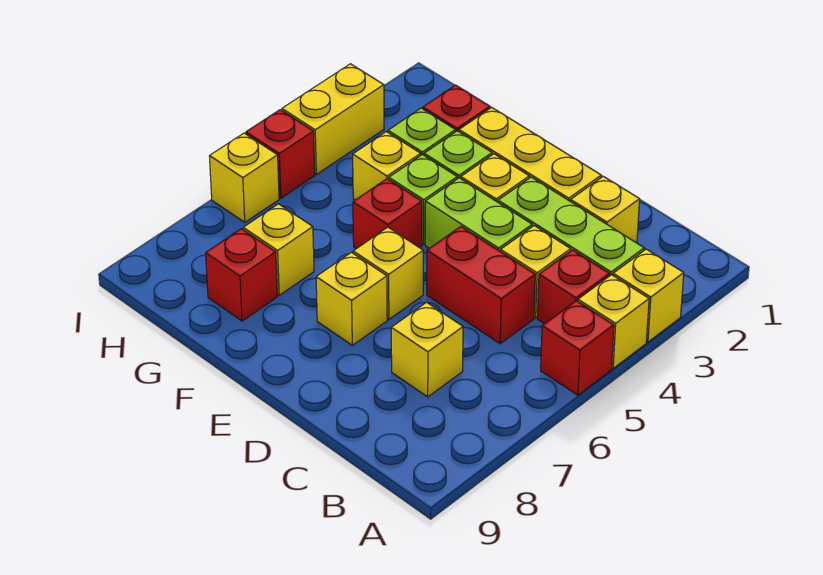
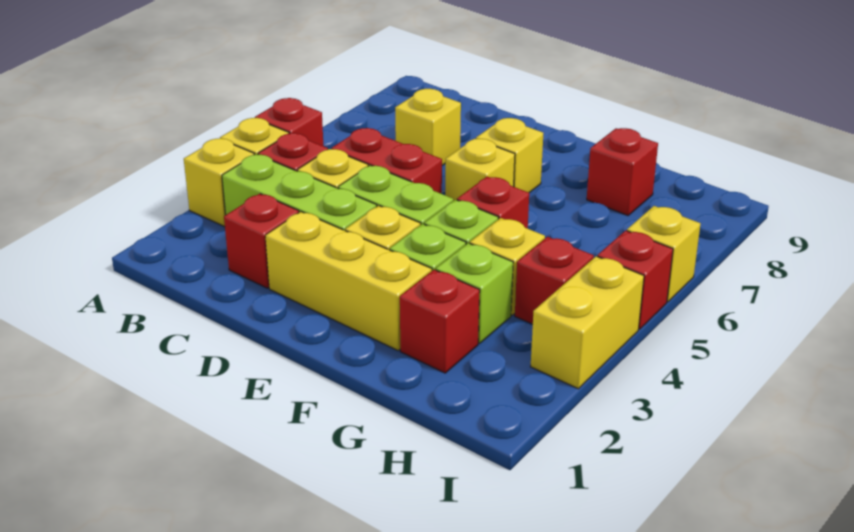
yellow 1x1 brick [571,176,640,243] -> red 1x1 brick [224,194,299,288]
yellow 1x1 brick [243,204,314,295] -> none
none -> red 1x1 brick [515,237,594,324]

